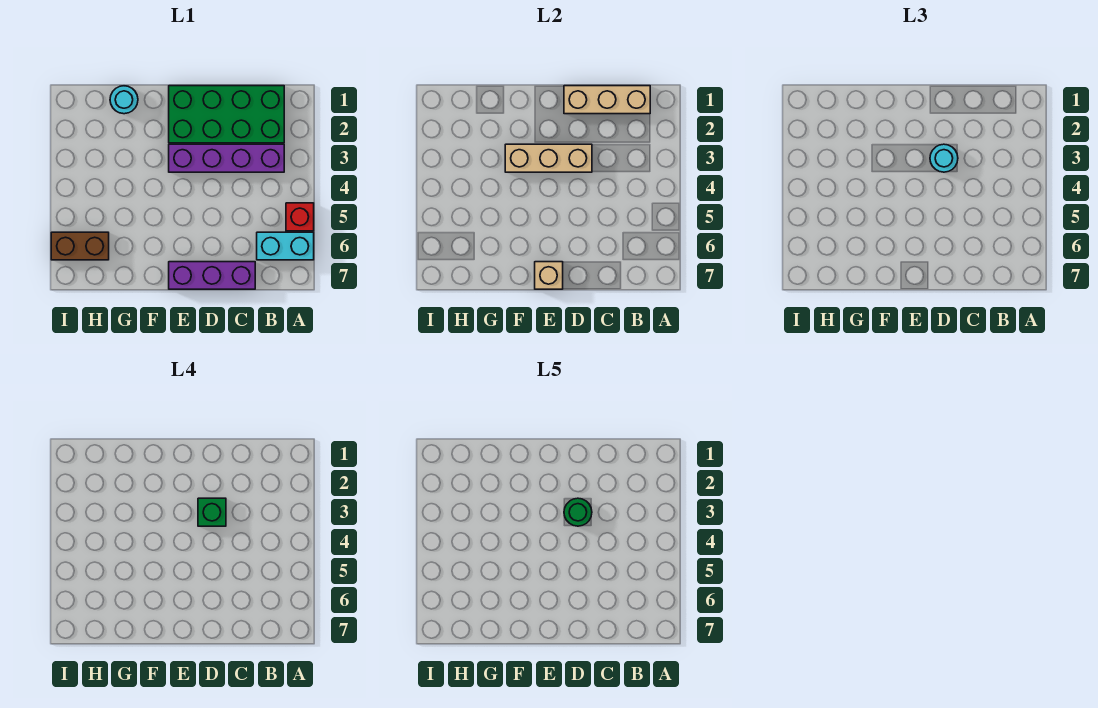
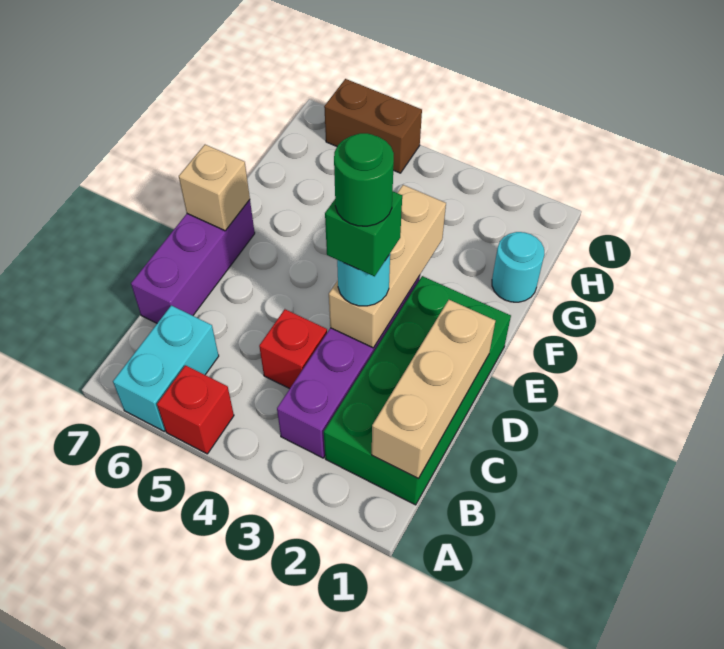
none -> red 1x1 brick [259,309,327,389]
brown 1x2 brick [51,232,109,260] -> brown 1x2 brick turned to [324,79,422,173]

